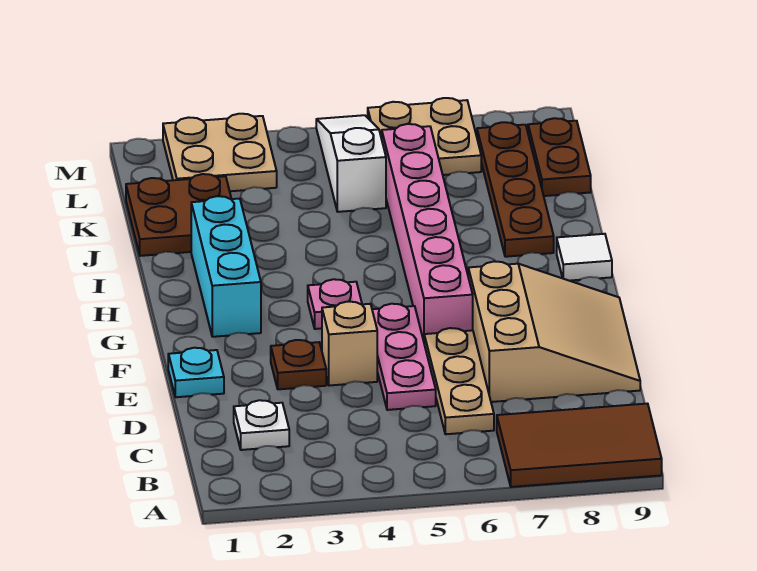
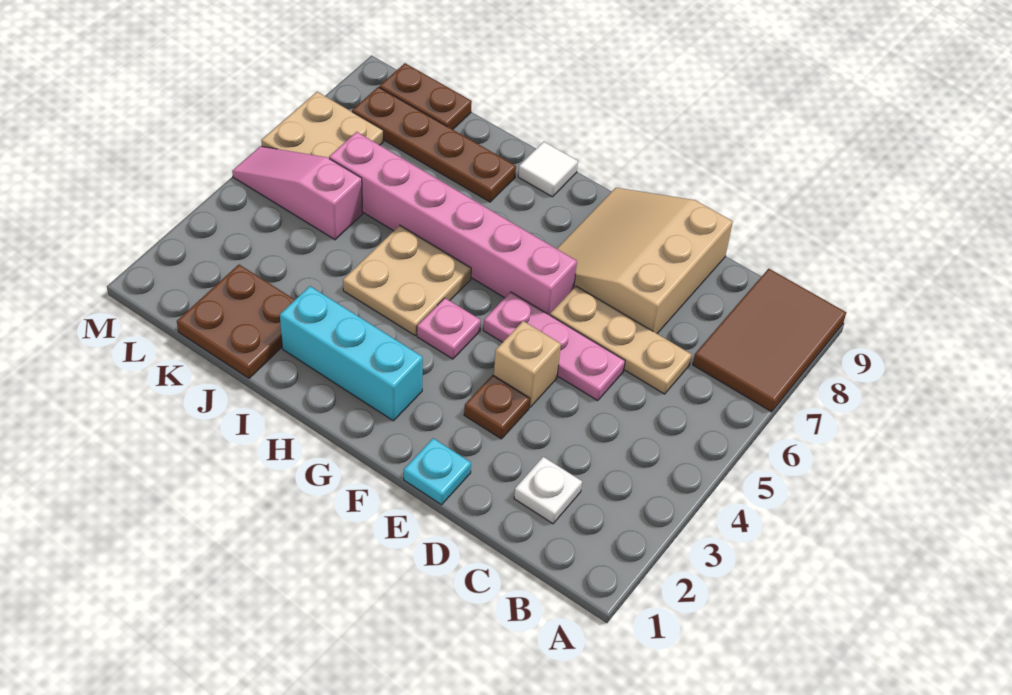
tan 3x3 slope [468,261,640,402] -> tan 3x3 slope turned to [557,188,733,333]
white 1x3 slope [316,115,386,212] -> pink 1x3 slope [232,146,363,240]
tan 2x2 plate [163,114,277,191] -> tan 2x2 plate moved to [343,225,471,335]

